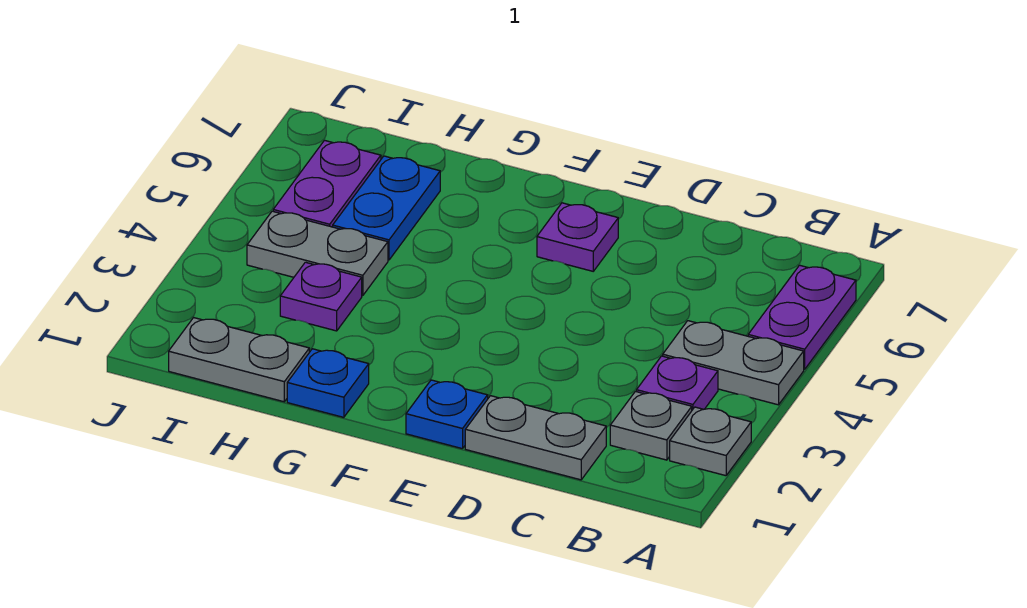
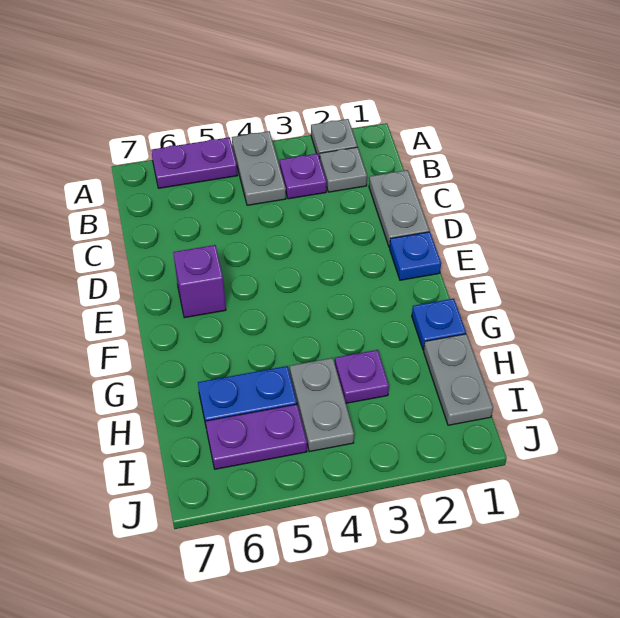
purple 1x1 plate [537,203,618,271] -> purple 1x1 brick [173,245,226,318]

